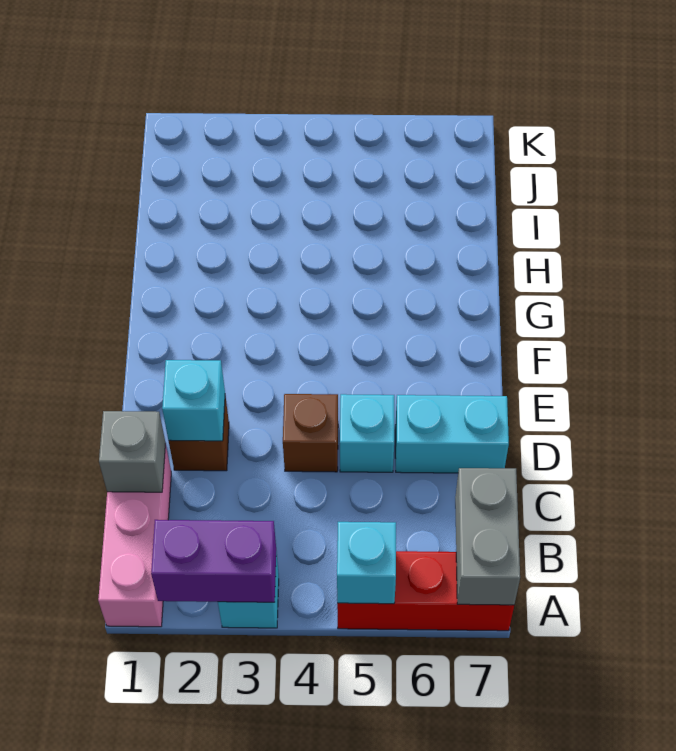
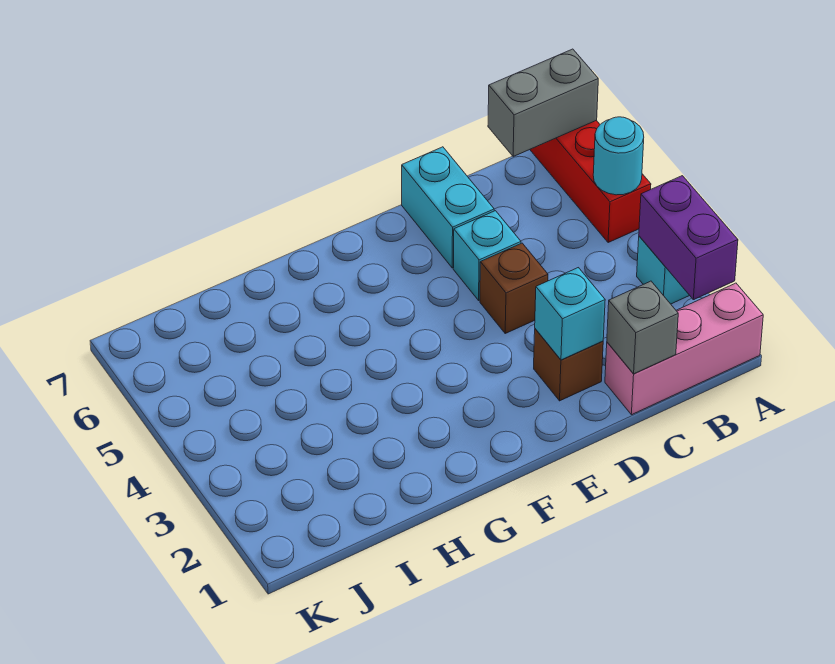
cyan 1x1 brick [337,522,396,604] -> cyan 1x1 round brick [593,117,644,195]

